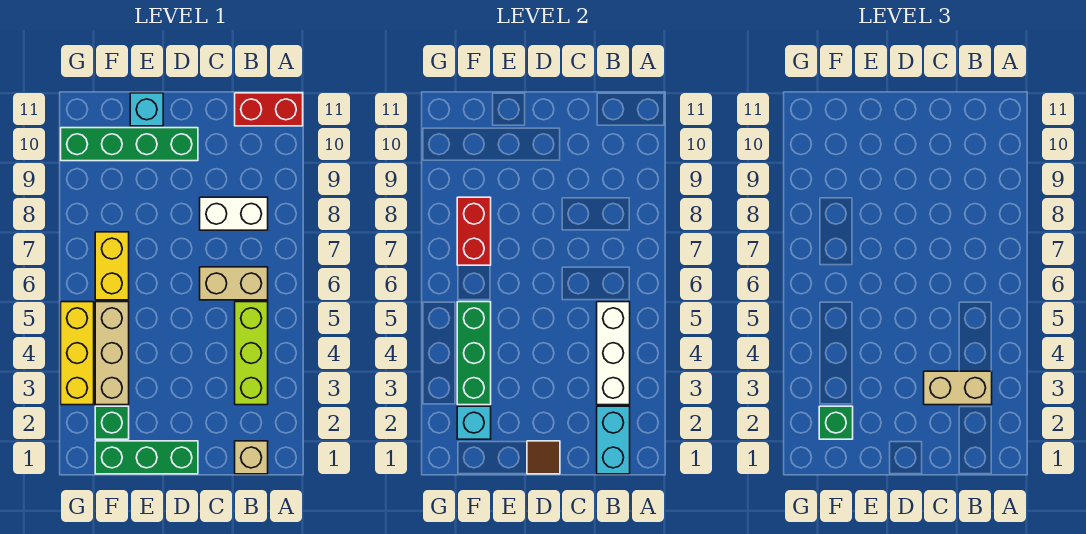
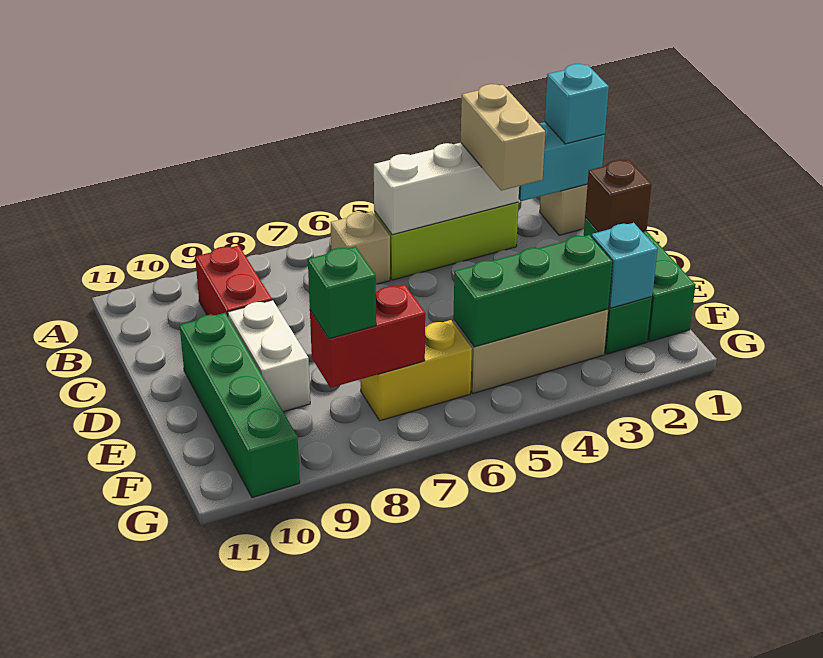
red 1x2 brick [235,93,303,126] -> red 1x2 brick moved to [195,245,272,316]
tan 1x2 brick [200,267,268,300] -> tan 1x1 brick [331,212,390,284]
white 1x2 brick [200,197,268,230] -> white 1x2 brick moved to [228,300,310,412]
brown 1x1 tile [527,441,560,474] -> brown 1x1 brick [585,160,651,232]
cyan 1x1 brick [130,93,163,126] -> cyan 1x1 brick moved to [545,64,609,144]
green 1x1 brick [819,406,853,439] -> green 1x1 brick moved to [308,247,376,339]
yellow 1x3 brick [61,302,94,405] -> none

